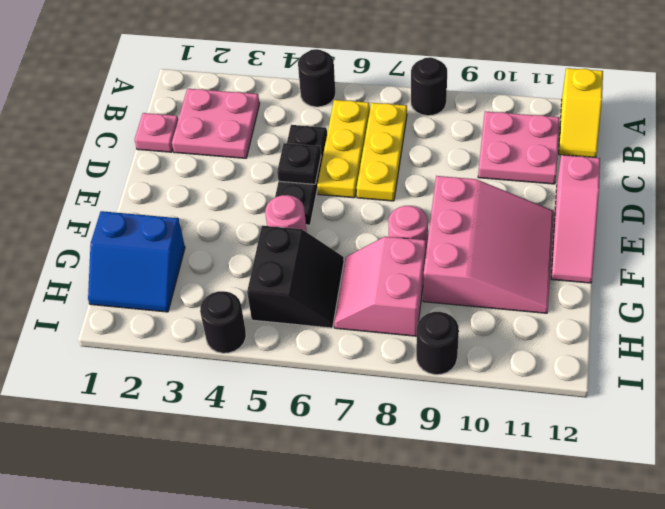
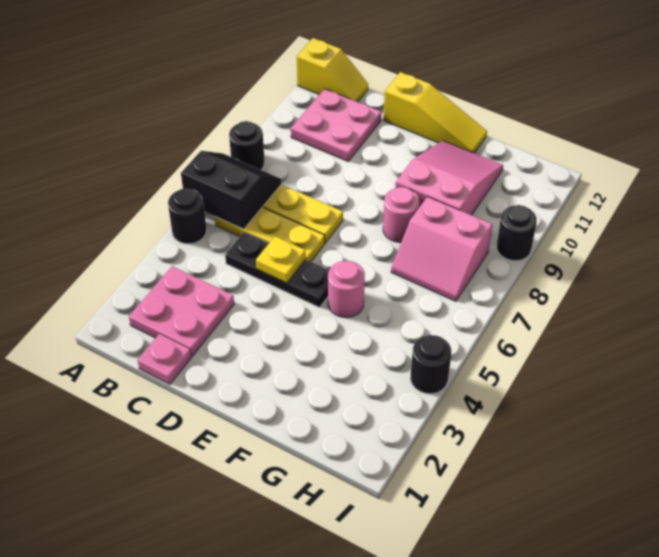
black 1x1 plate [277,143,321,184] -> yellow 1x1 plate [256,236,306,283]
pink 1x3 slope [551,155,600,283] -> yellow 1x3 slope [383,72,487,153]
pink 3x3 slope [423,176,554,313] -> pink 2x3 slope [395,141,503,215]
blue 2x2 slope [88,211,185,312] -> none
black 2x2 slope [247,226,344,328] -> black 2x2 slope moved to [181,151,281,229]

